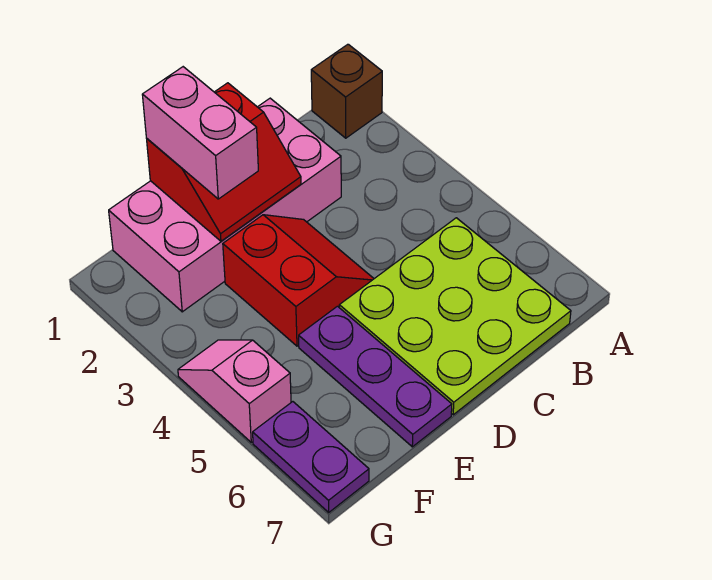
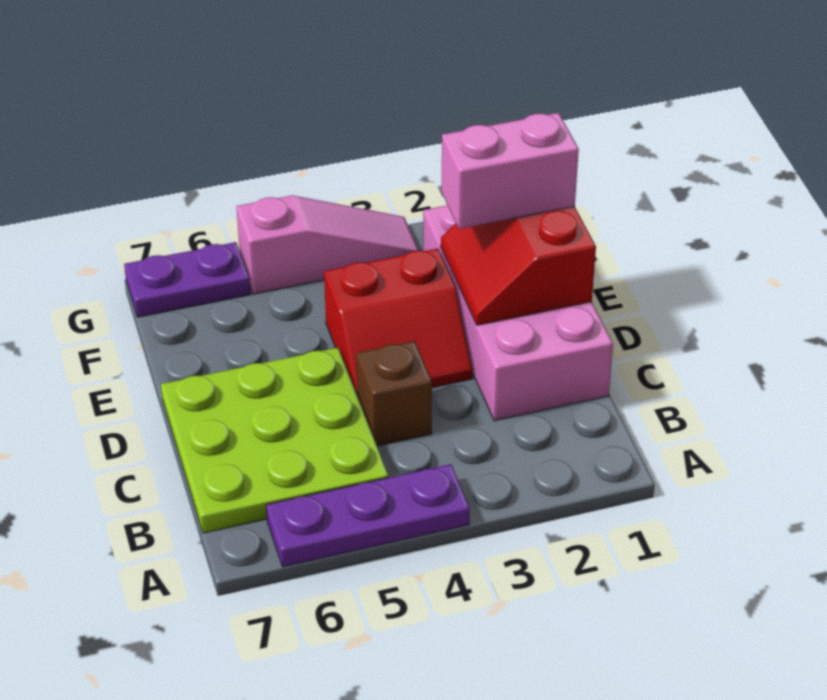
brown 1x1 brick [311,44,382,138] -> brown 1x1 brick moved to [357,341,432,446]
purple 1x3 plate [299,306,452,447] -> purple 1x3 plate moved to [266,464,470,567]
pink 1x2 slope [178,340,291,442] -> pink 1x3 slope [236,195,419,294]

